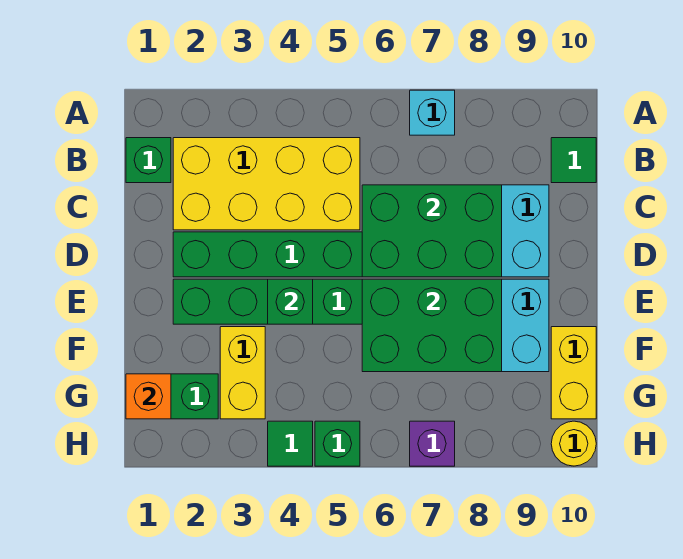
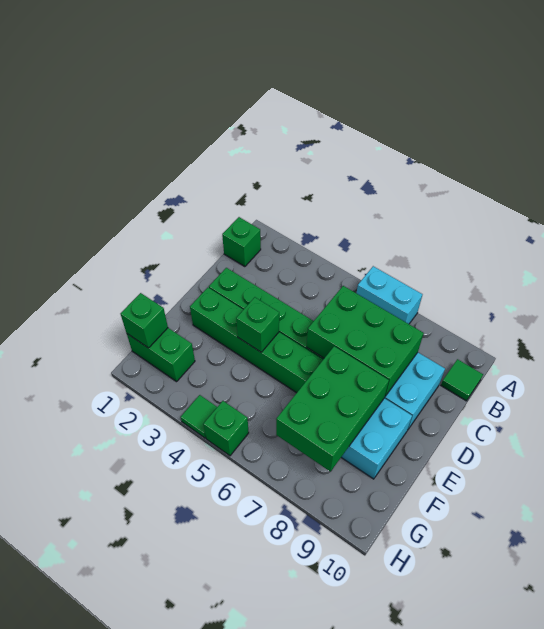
cyan 1x1 brick [410,90,455,135] -> cyan 1x2 brick [357,266,423,324]
yellow 2x4 brick [173,138,360,230] -> none
green 2x3 brick [362,279,502,372] -> green 2x3 brick turned to [276,346,389,472]
yellow 1x2 brick [220,327,265,419] -> none
yellow 1x2 brick [551,327,596,419] -> none
orange 1x1 brick [126,374,171,419] -> green 1x1 brick [120,293,168,348]
purple 1x1 brick [410,421,455,466] -> none
yellow 1x1 round brick [551,421,596,466] -> none

